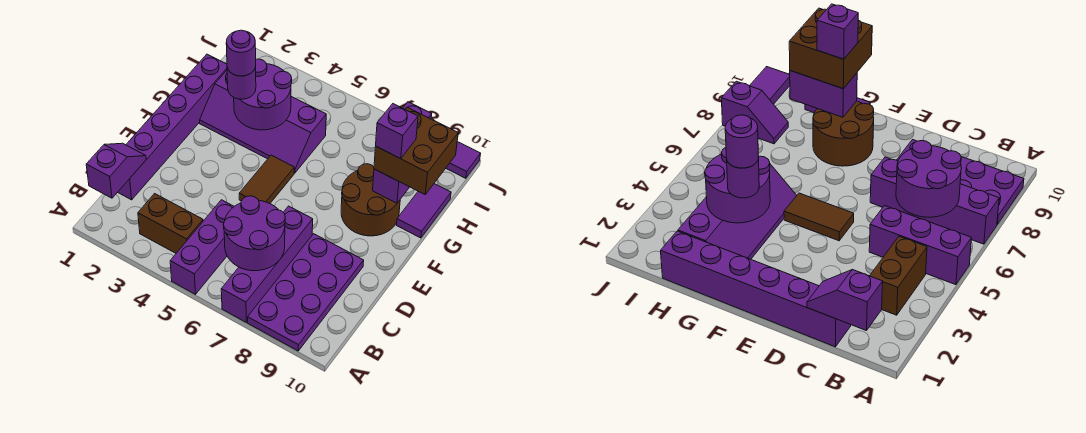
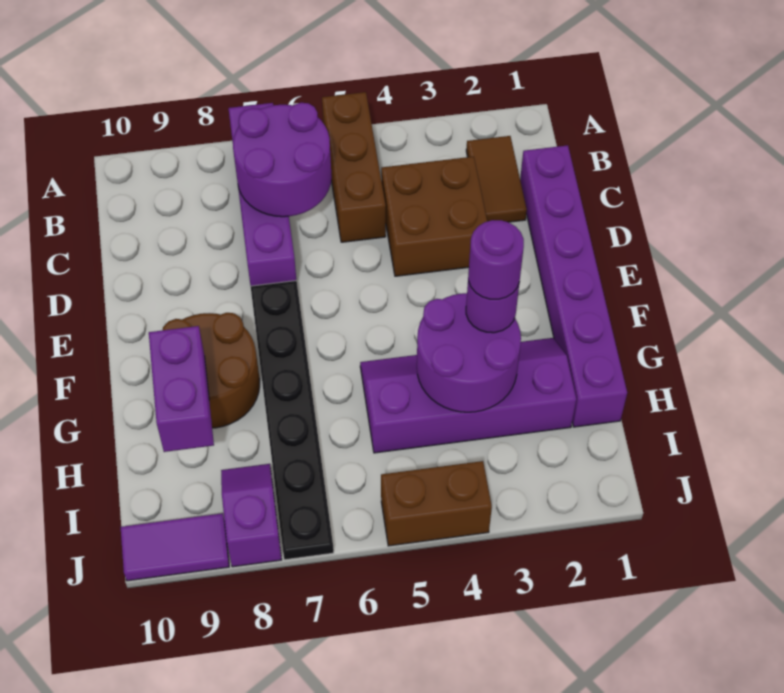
purple 1x3 brick [170,200,234,294] -> brown 1x3 brick [322,92,386,242]
purple 2x4 plate [248,234,364,351] -> none
purple 1x2 slope [86,143,146,198] -> none
brown 1x2 brick [138,194,203,253] -> brown 1x2 brick moved to [381,461,492,546]
brown 1x2 tile [239,155,294,203] -> brown 1x2 tile moved to [466,136,527,222]
none -> black 1x6 plate [251,281,334,560]
brown 2x2 brick [374,107,458,194] -> brown 2x2 brick moved to [381,157,487,276]
purple 1x1 brick [376,104,418,159] -> none
purple 1x2 tile [397,184,451,238] -> none

